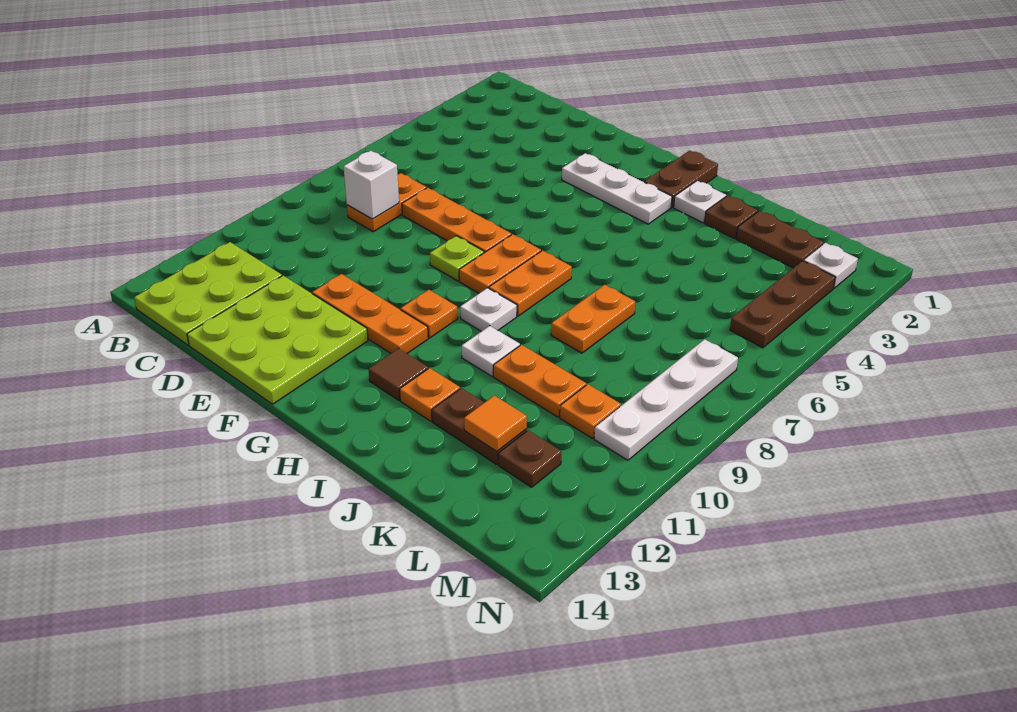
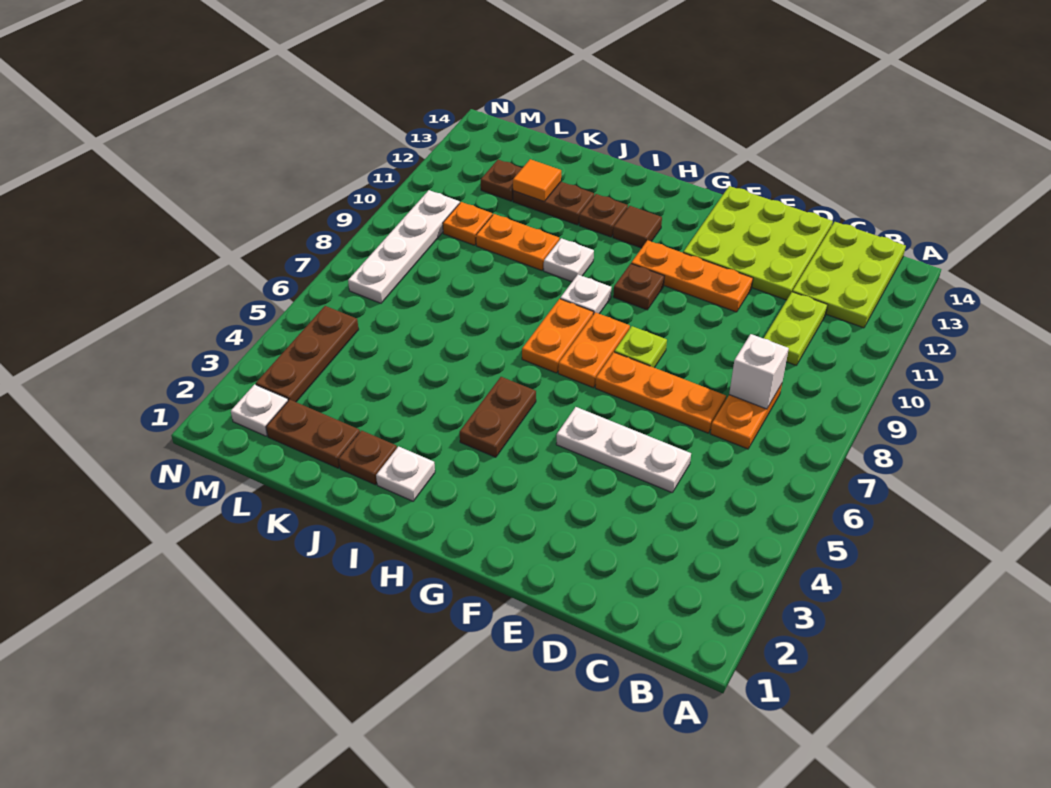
none -> lime 1x2 plate [763,292,827,365]
white 1x3 plate [562,153,672,224] -> white 1x3 plate moved to [556,407,691,492]
orange 1x1 plate [401,290,458,338] -> brown 1x1 plate [613,264,664,310]
brown 1x2 plate [644,151,718,207] -> brown 1x2 plate moved to [460,377,536,457]
orange 1x1 plate [400,368,460,421] -> brown 1x1 plate [579,194,628,237]
orange 1x2 plate [551,285,635,353] -> none

